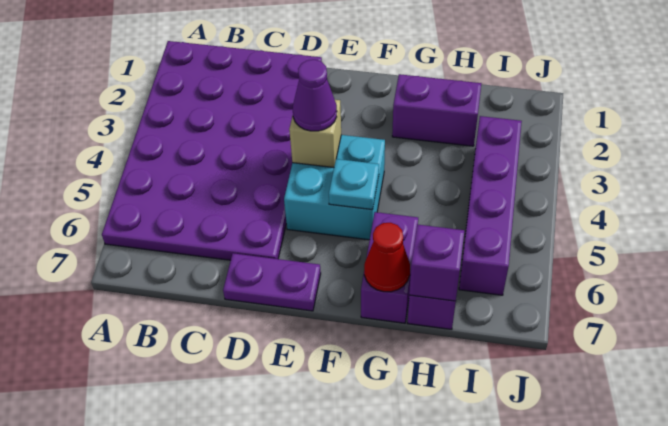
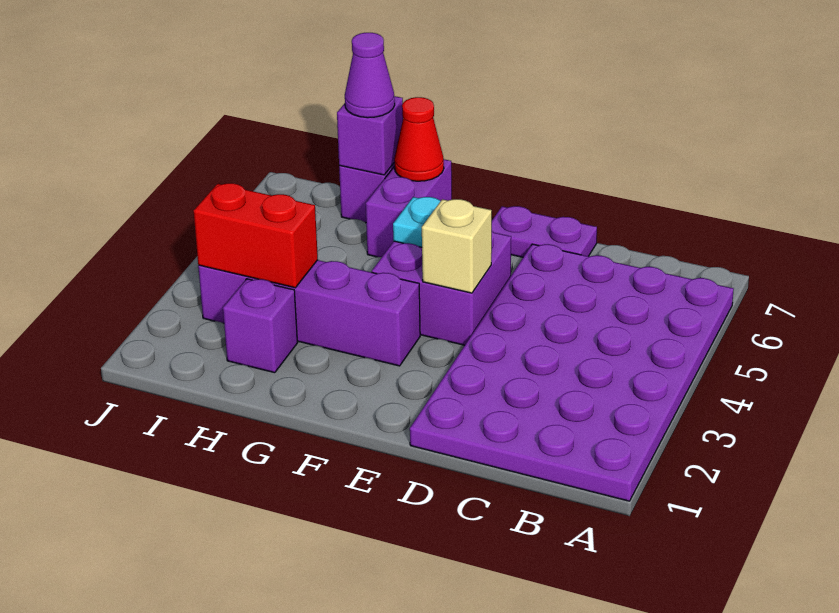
cyan 2x2 brick [284,135,385,240] -> purple 2x2 brick [372,231,511,345]
purple 1x1 cone [293,60,337,131] -> purple 1x1 cone moved to [345,33,395,118]
purple 1x2 brick [392,74,482,146] -> purple 1x1 brick [223,279,298,373]
none -> red 1x2 brick [194,183,318,288]
purple 1x4 brick [459,116,522,295] -> purple 1x4 brick turned to [198,260,420,366]

